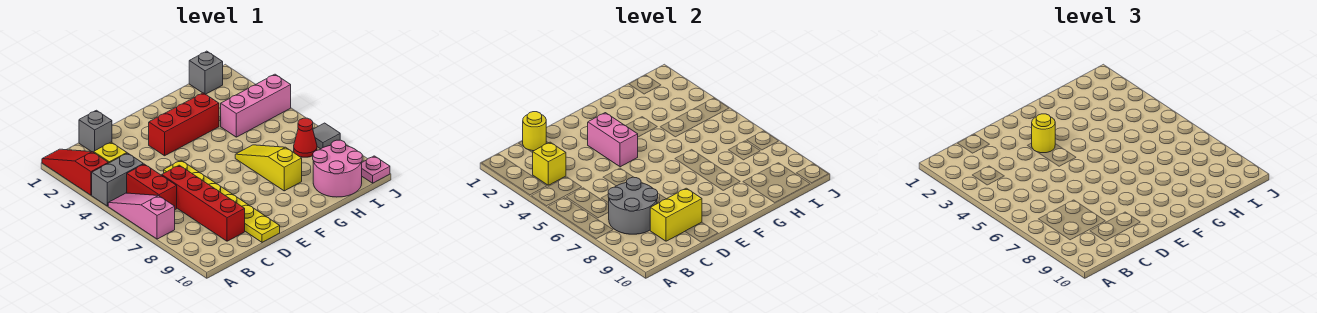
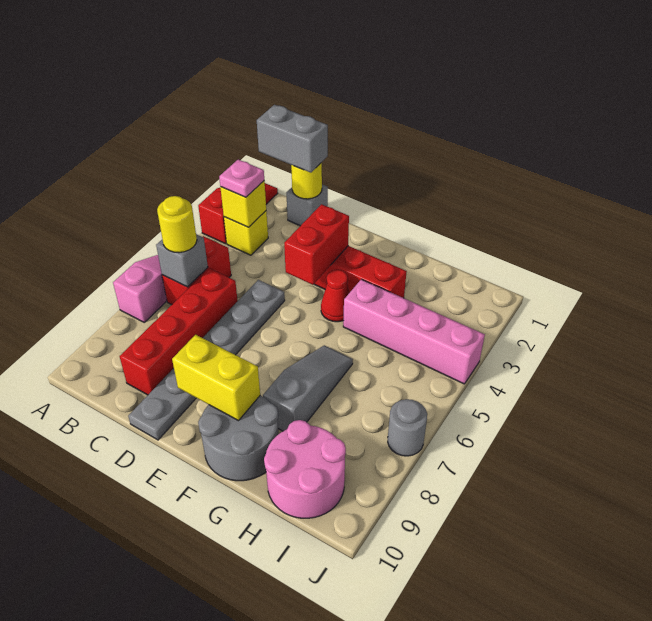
grey 1x2 brick [92,153,143,206] -> grey 1x2 brick moved to [257,105,328,173]
grey 2x2 round brick [608,177,658,234] -> grey 2x2 round brick moved to [198,396,278,481]
yellow 1x2 brick [650,188,702,241] -> yellow 1x2 brick moved to [172,335,260,421]
yellow 1x6 plate [164,160,280,243] -> grey 1x6 plate [128,280,285,440]
pink 1x2 brick [588,113,638,167] -> red 1x2 brick [284,204,349,285]
yellow 1x1 round brick [1032,114,1055,153] -> yellow 1x1 round brick moved to [157,196,197,253]
yellow 1x3 slope [235,145,302,191] -> grey 1x3 slope [263,345,353,431]
pink 1x3 brick [221,74,291,137] -> pink 1x4 brick [343,279,485,384]
grey 1x1 brick [189,51,223,94] -> grey 1x1 brick moved to [156,234,208,287]
red 1x1 cone [294,118,317,157] -> red 1x1 cone moved to [321,270,349,322]
grey 1x1 tile [313,123,340,149] -> grey 1x1 round brick [388,399,427,456]
pink 1x1 plate [362,156,390,183] -> pink 1x1 plate moved to [219,160,264,197]

